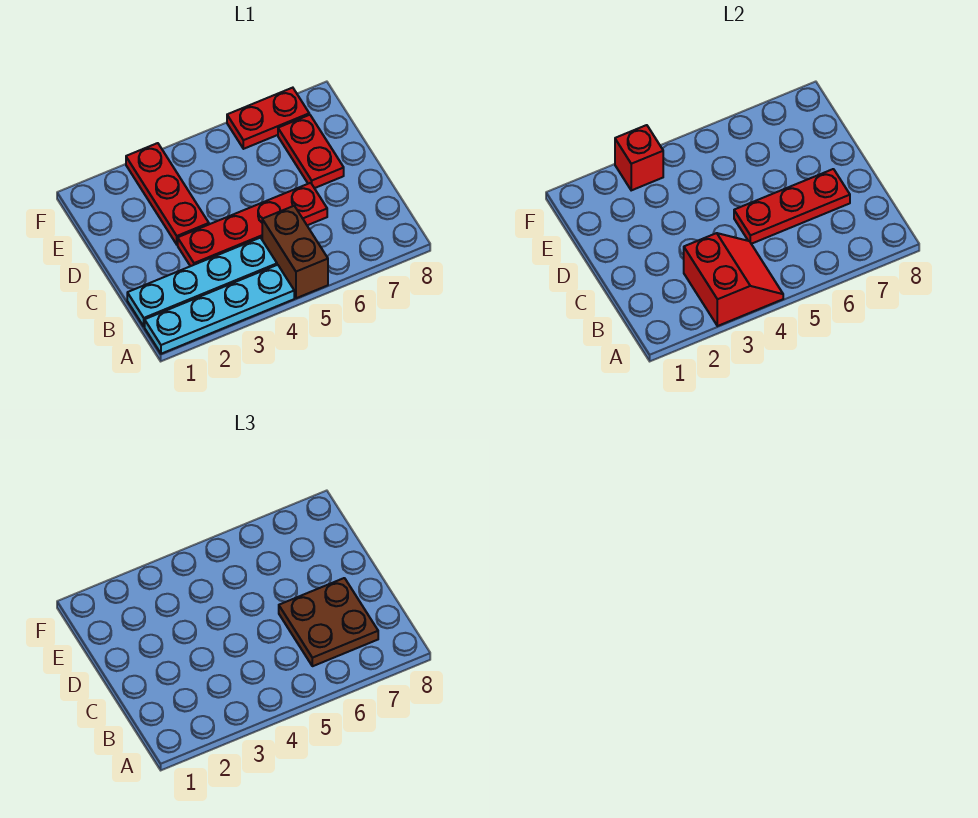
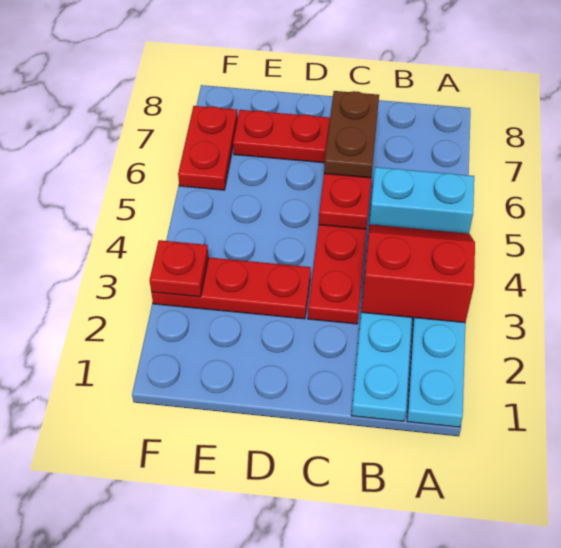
brown 1x2 brick [262,206,328,298] -> cyan 1x2 brick [369,167,474,234]
brown 2x2 plate [279,578,378,666] -> brown 1x2 plate [324,91,379,178]
red 1x1 brick [615,125,663,190] -> red 1x1 plate [149,240,208,297]

